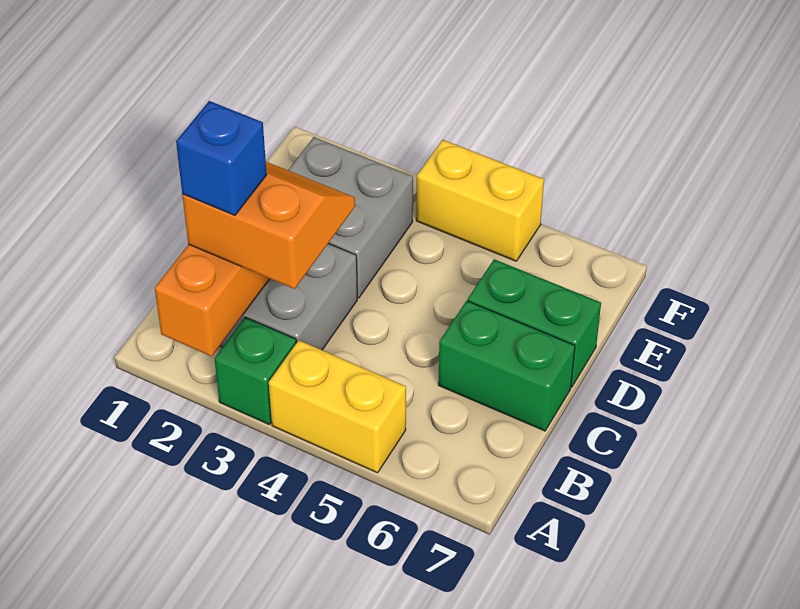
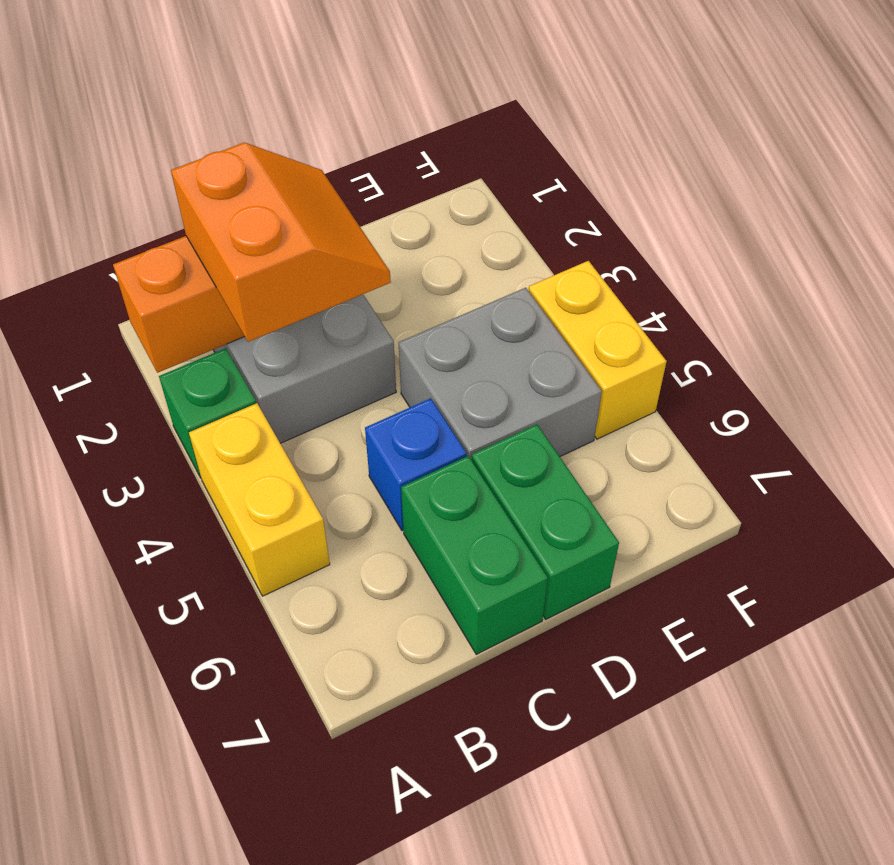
blue 1x1 brick [176,101,267,215] -> blue 1x1 brick moved to [365,398,467,531]
grey 2x2 brick [288,137,413,298] -> grey 2x2 brick moved to [399,288,602,460]

